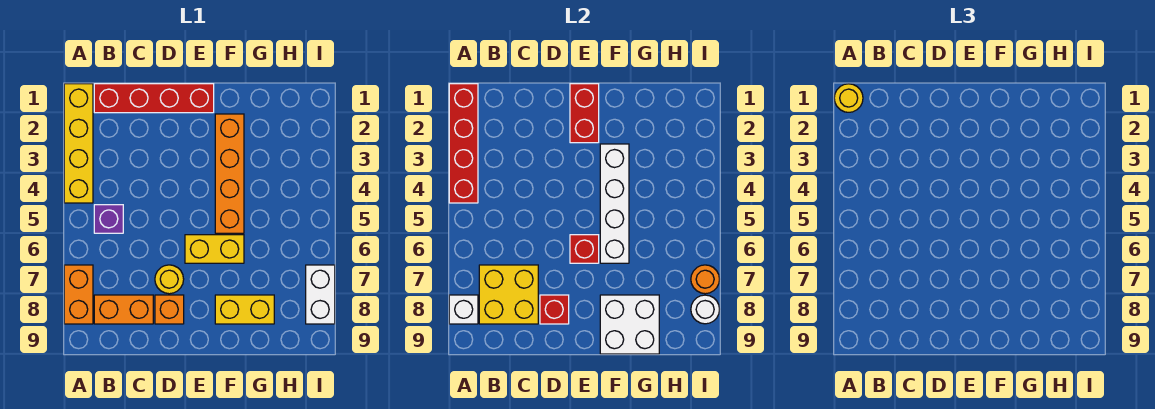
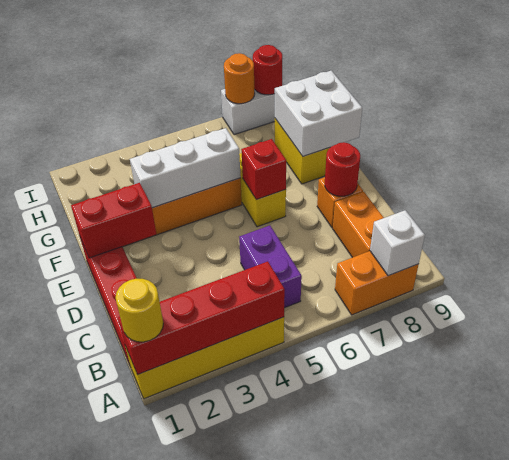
purple 1x1 brick [94,205,123,233] -> purple 1x2 brick [239,226,302,308]
yellow 2x2 brick [479,265,538,324] -> none
yellow 1x1 round brick [155,265,184,294] -> none
red 1x1 brick [540,295,569,324] -> red 1x1 round brick [325,142,360,196]
white 1x4 brick [600,144,629,263] -> white 1x3 brick [130,128,241,208]
white 1x1 round brick [691,295,720,324] -> red 1x1 round brick [253,45,282,95]

